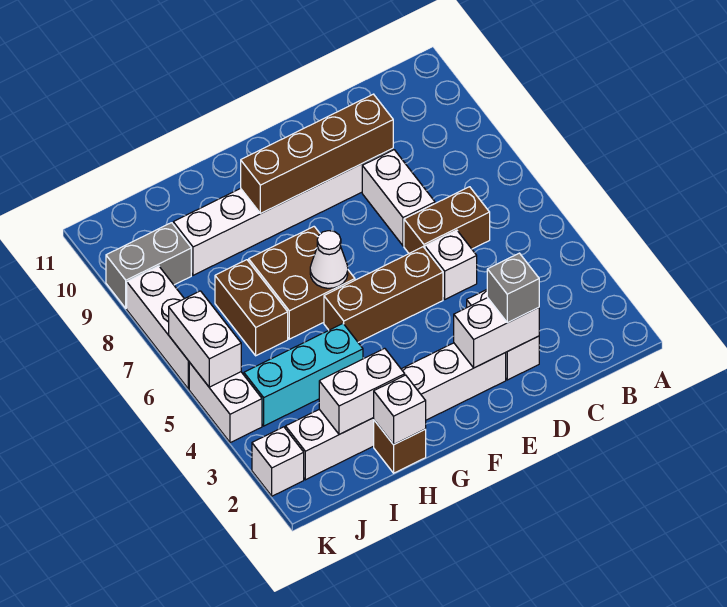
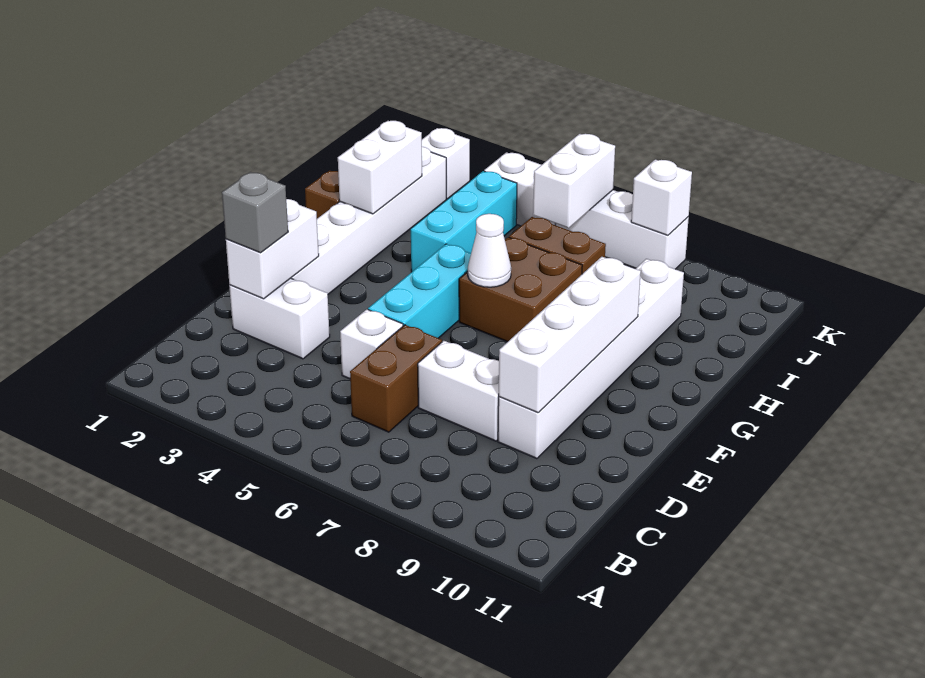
brown 1x4 brick [241,94,393,213] -> white 1x4 brick [499,257,641,413]
brown 1x3 brick [324,247,443,342] -> cyan 1x3 brick [368,244,471,338]
white 1x1 brick [374,375,426,445] -> white 1x1 brick moved to [631,159,692,235]
grey 1x2 brick [106,223,191,308] -> none
white 1x2 brick [169,291,241,387] -> white 1x2 brick turned to [533,134,615,228]

